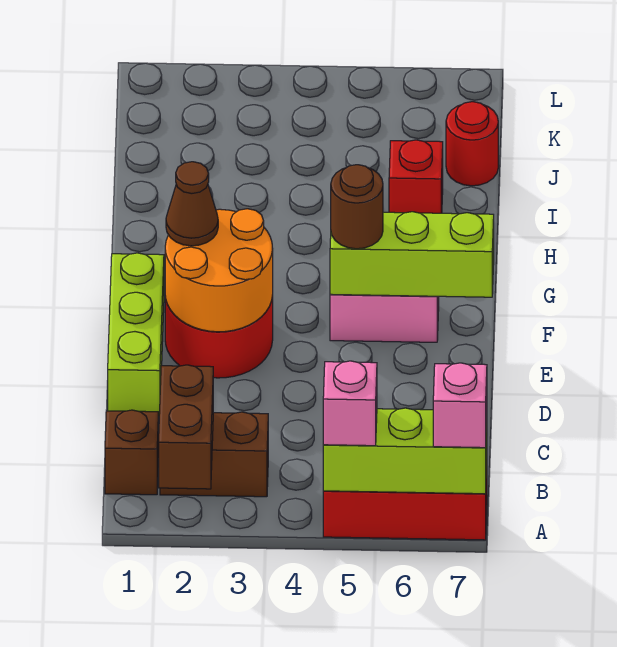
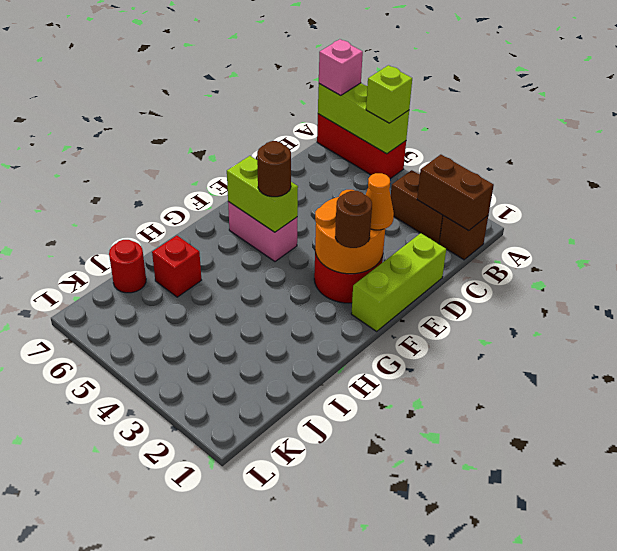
brown 1x2 brick [159,365,213,489] -> brown 1x2 brick turned to [417,155,494,231]
pink 1x1 brick [323,361,377,446] -> lime 1x1 brick [366,65,412,123]
none -> orange 1x1 cone [366,173,394,230]
brown 1x1 cone [166,162,218,246] -> brown 1x1 round brick [335,191,372,248]
lime 1x3 brick [330,212,494,297] -> lime 1x2 brick [227,156,298,232]

